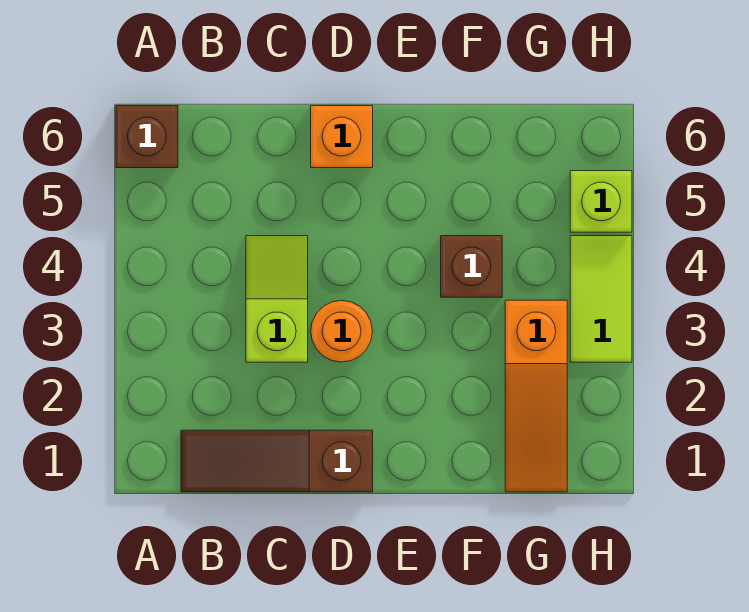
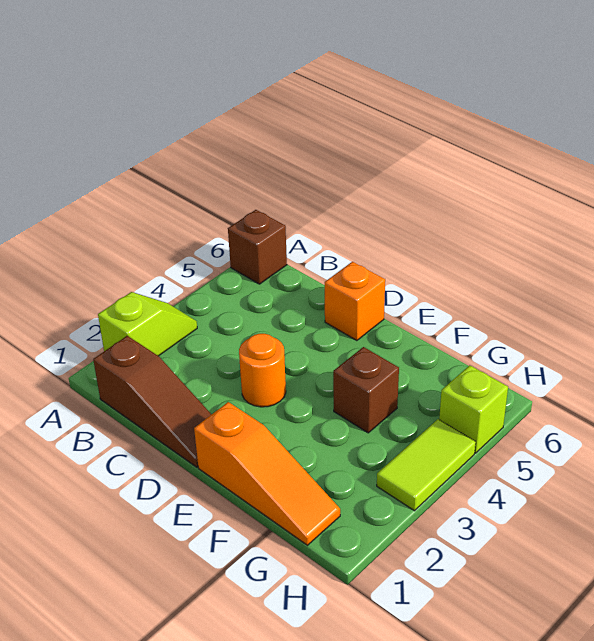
brown 1x3 slope [181,430,373,492] -> brown 1x3 slope turned to [93,336,212,467]
lime 1x2 slope [246,236,308,362] -> lime 1x2 slope moved to [98,292,197,356]
orange 1x3 slope [505,300,567,492] -> orange 1x3 slope turned to [194,402,340,545]

